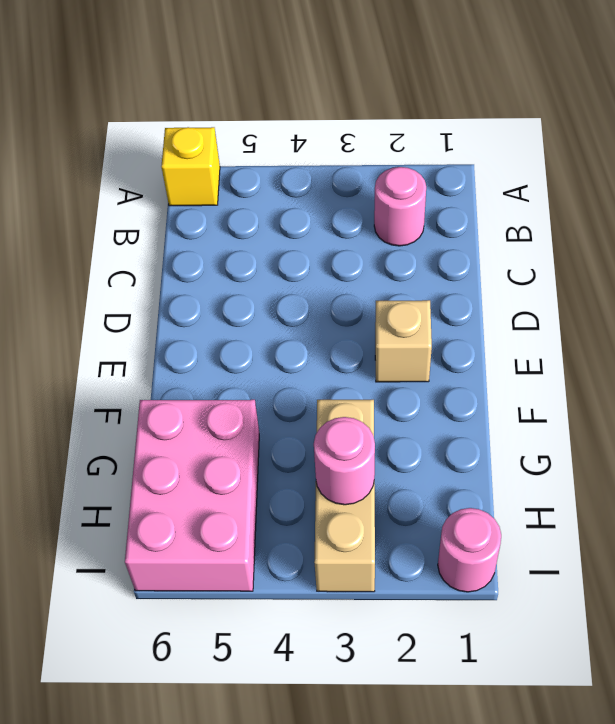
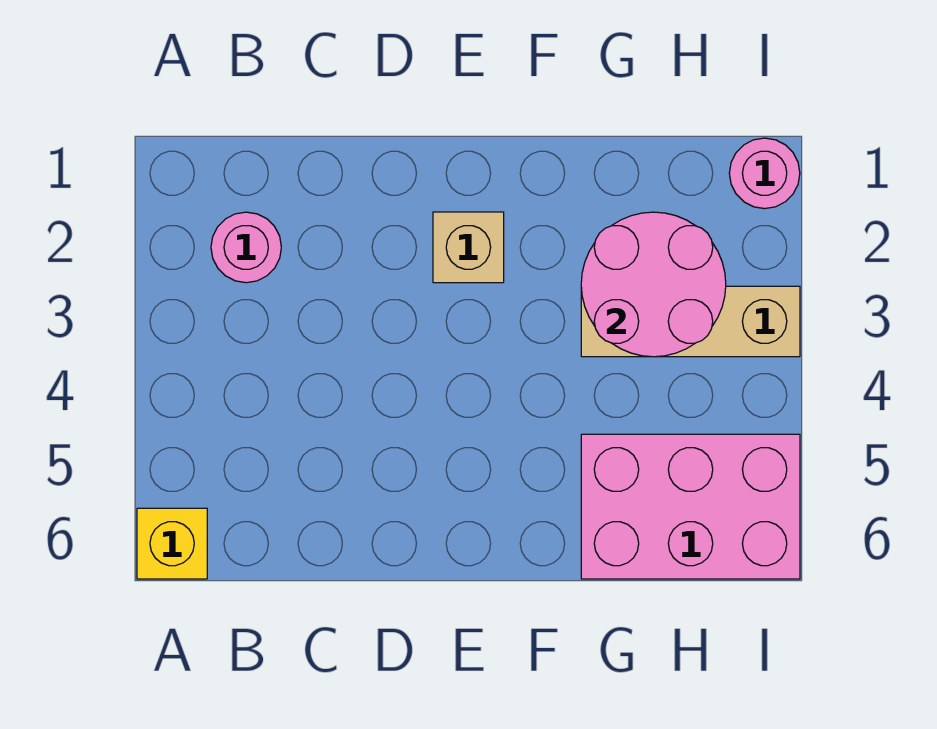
pink 1x1 round brick [314,417,375,505] -> pink 2x2 round brick [581,212,726,357]

